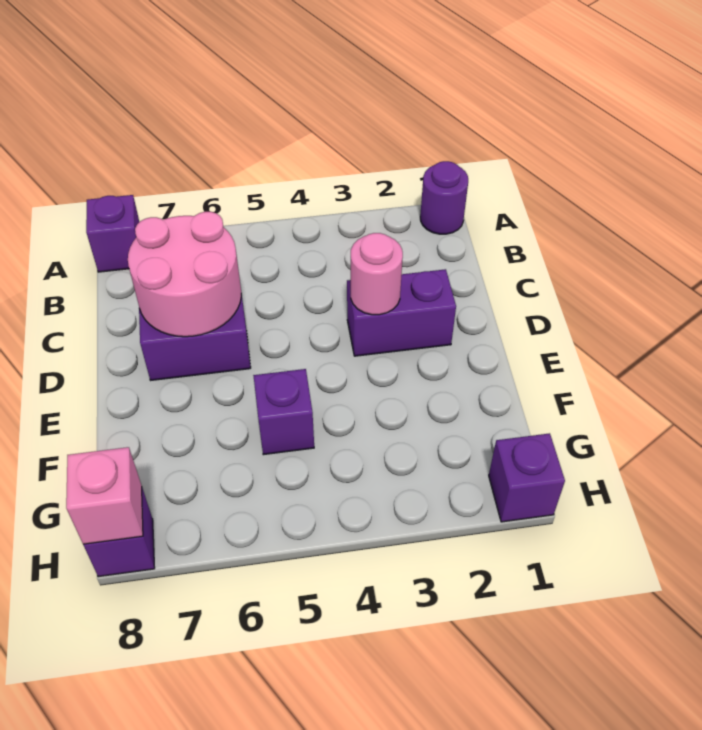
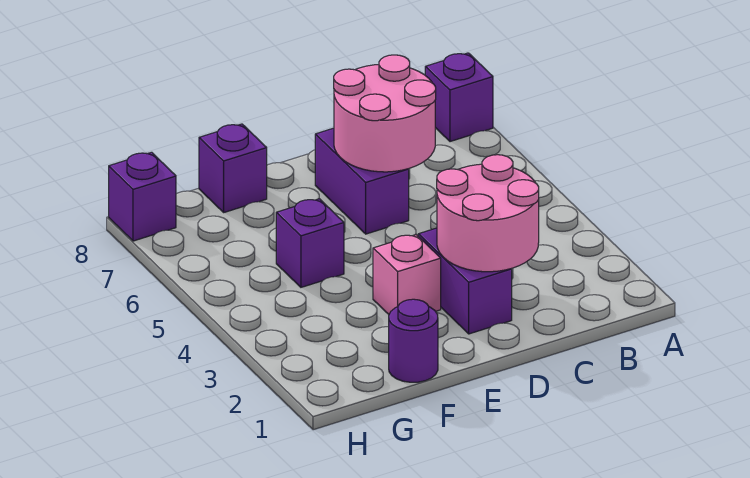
purple 1x1 round brick [420,161,468,234] -> purple 1x1 round brick moved to [389,299,438,382]
pink 1x1 round brick [351,233,403,315] -> pink 2x2 round brick [437,155,539,272]
purple 1x1 brick [489,433,565,522] -> purple 1x1 brick moved to [199,124,267,212]
pink 1x1 brick [66,447,143,545] -> pink 1x1 brick moved to [373,235,441,314]

